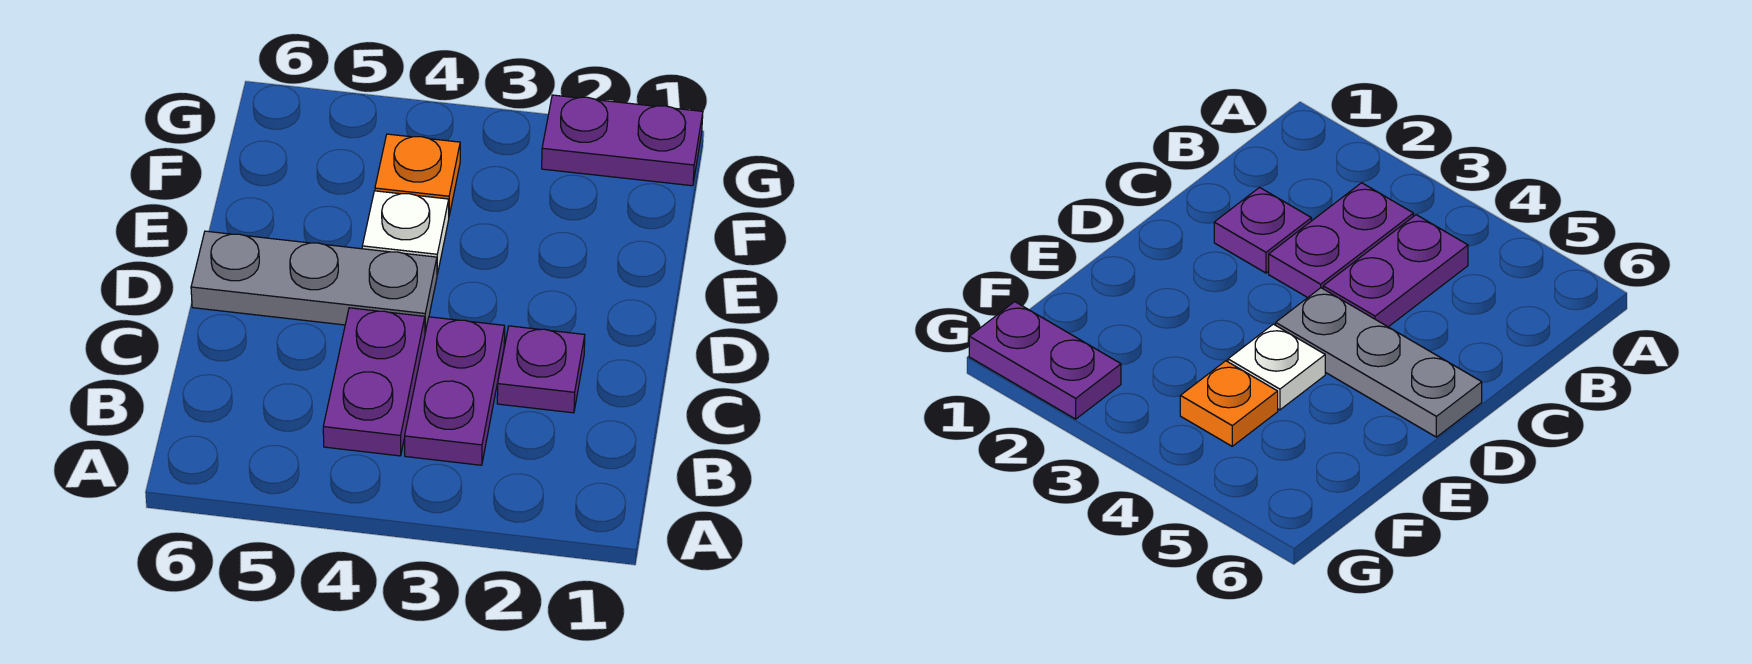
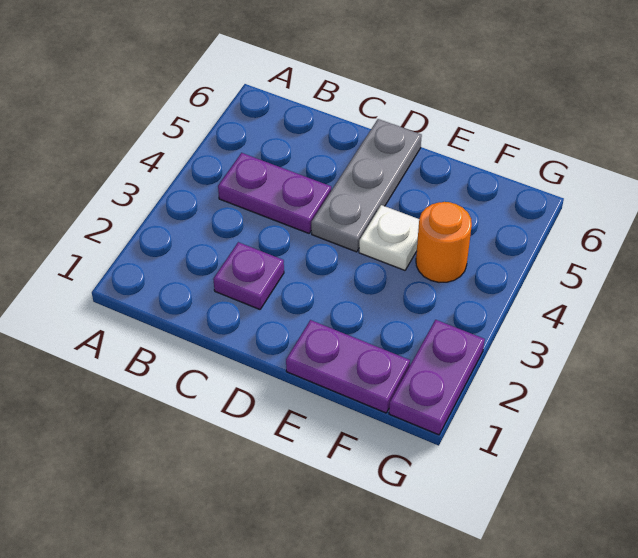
purple 1x2 plate [405,317,505,465] -> purple 1x2 plate moved to [286,320,410,413]
orange 1x1 plate [375,134,460,215] -> orange 1x1 round brick [416,202,472,283]

